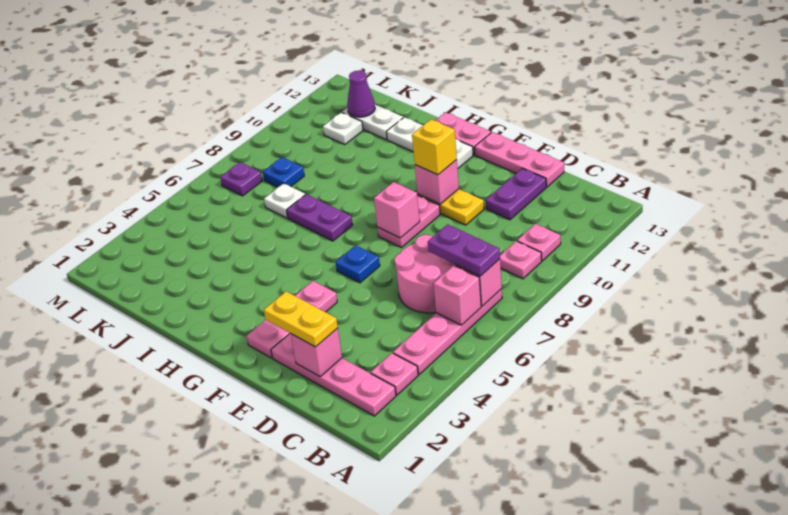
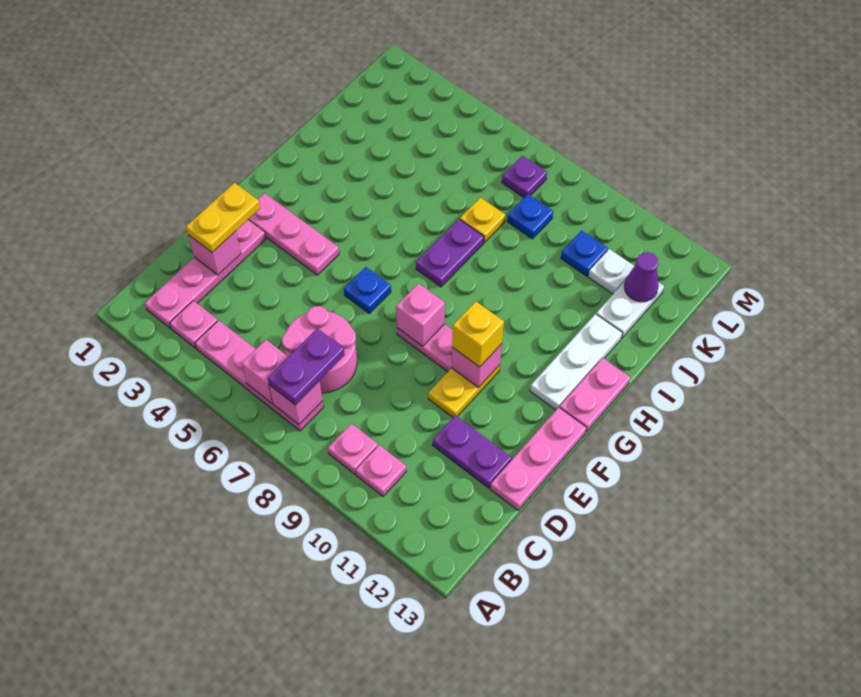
white 1x1 plate [264,183,305,218] -> yellow 1x1 plate [460,198,505,242]
none -> blue 1x1 plate [561,231,608,276]

